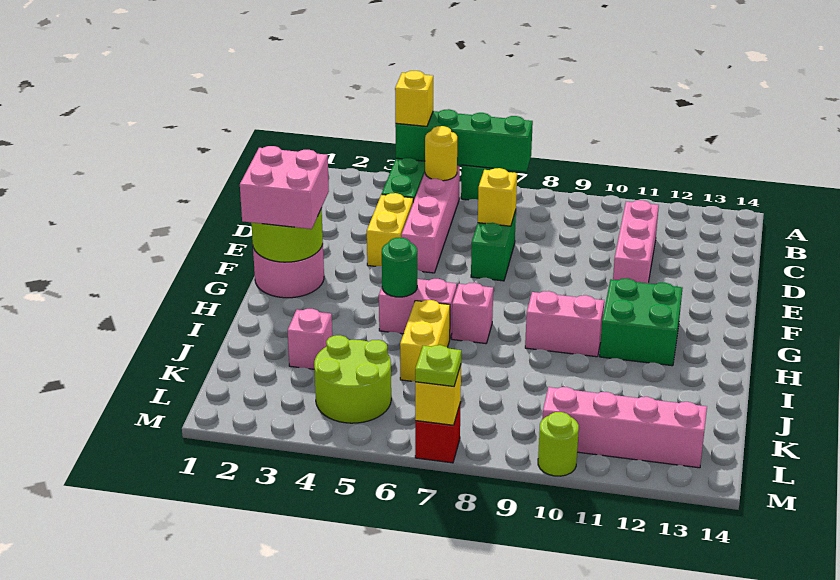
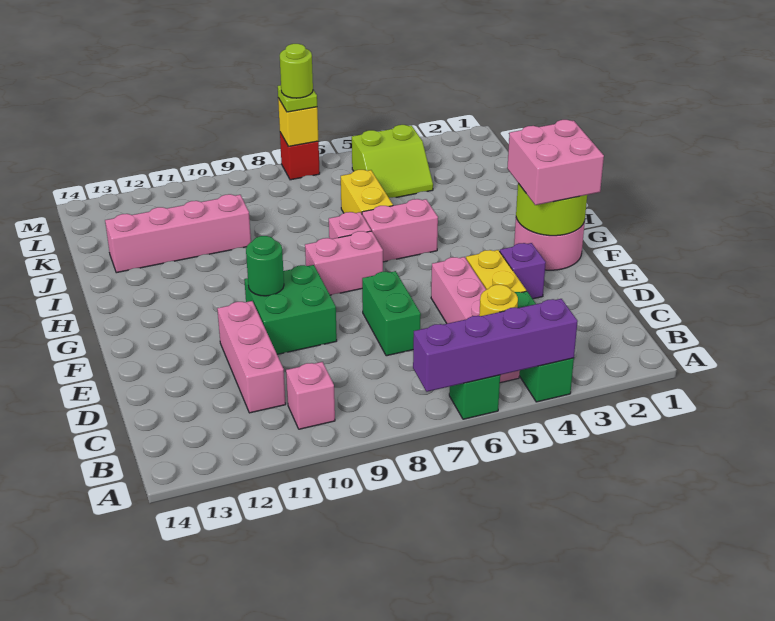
green 1x4 brick [395,109,533,172] -> purple 1x4 brick [413,299,578,392]
yellow 1x1 brick [395,71,433,126] -> none
yellow 1x1 brick [478,168,517,226] -> none
none -> purple 1x1 brick [500,243,546,299]
green 2x2 brick [600,278,682,366] -> green 2x2 brick moved to [244,265,337,354]
green 1x1 round brick [382,238,417,297] -> green 1x1 round brick moved to [246,236,284,296]
pink 1x2 brick [525,291,604,357] -> pink 1x2 brick moved to [305,231,383,295]
pink 1x1 brick [288,309,332,369] -> pink 1x1 brick moved to [286,362,335,429]
lime 2x2 round brick [314,335,391,423] -> lime 2x2 slope [352,125,433,198]
pink 1x4 brick [542,387,707,468] -> pink 1x4 brick moved to [105,194,251,273]
lime 1x1 round brick [538,412,579,476] -> lime 1x1 round brick moved to [280,44,313,98]

